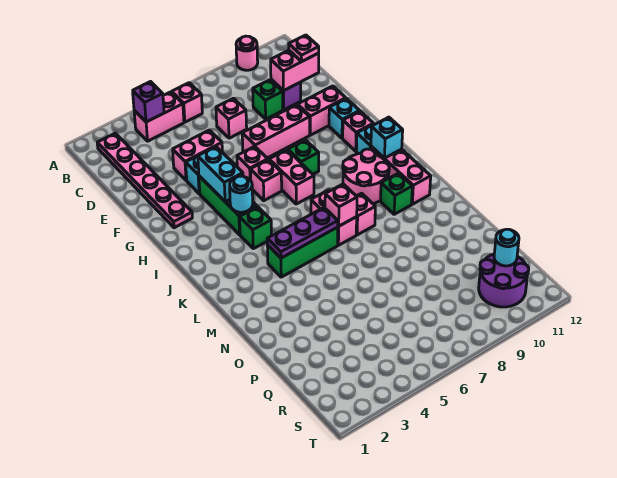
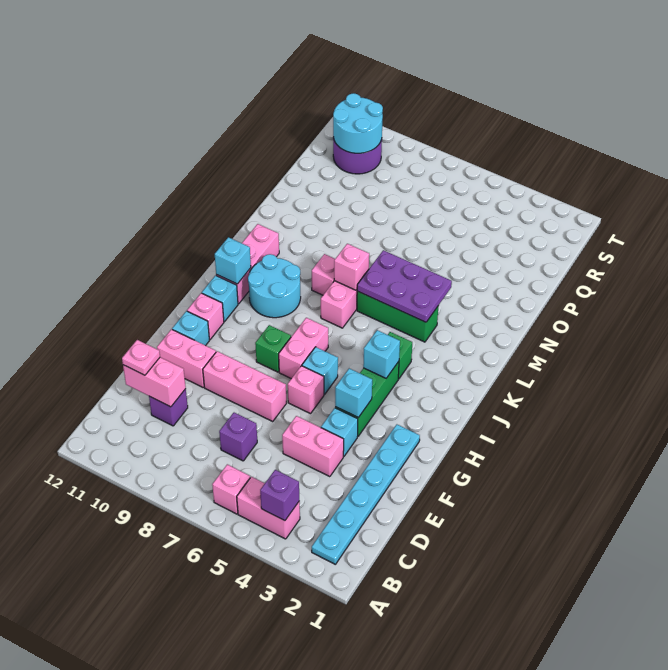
pink 1x1 round brick [236,36,258,70] -> none
pink 1x6 plate [97,133,192,228] -> cyan 1x6 plate [312,425,420,564]
pink 1x1 brick [216,98,247,138] -> purple 1x1 brick [219,413,257,461]
green 1x1 brick [253,80,283,119] -> none
cyan 1x2 brick [198,147,243,202] -> cyan 1x1 brick [335,368,372,417]
pink 1x1 brick [250,160,282,201] -> cyan 1x1 brick [302,347,338,394]
cyan 1x1 round brick [230,176,253,212] -> cyan 1x1 brick [363,330,400,378]
pink 2x2 round brick [343,149,389,204] -> cyan 2x2 round brick [248,254,301,318]
purple 1x3 plate [267,208,338,258] -> purple 2x3 plate [357,250,452,322]
green 1x1 brick [380,173,412,214] -> none
cyan 1x1 round brick [494,229,519,266] -> cyan 2x2 round brick [333,93,383,153]

